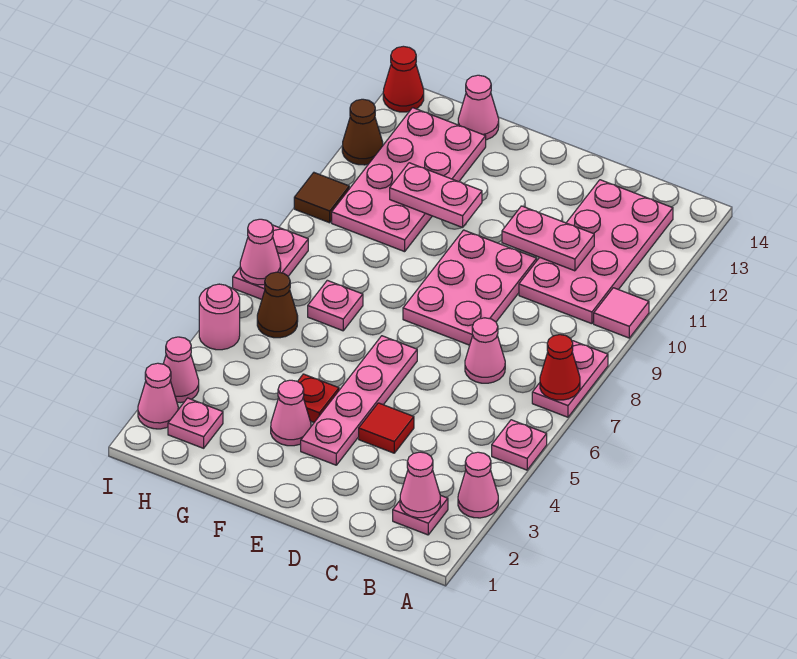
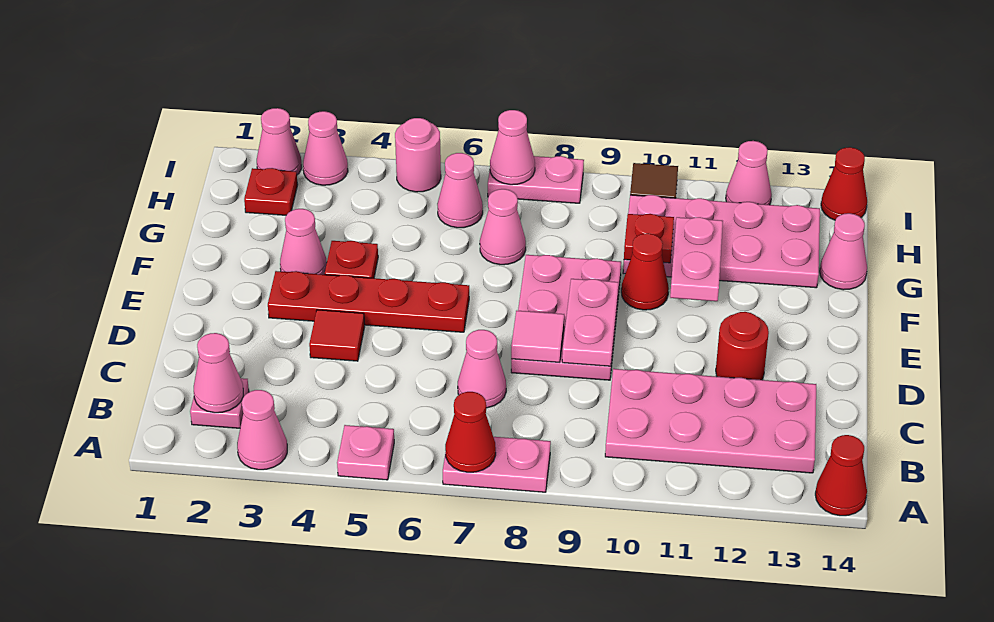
pink 1x1 tile [594,288,649,338] -> pink 1x1 tile moved to [511,311,564,362]
none -> red 1x1 cone [815,435,867,516]
pink 1x2 plate [502,206,594,271] -> pink 1x2 plate moved to [562,279,618,366]
pink 2x3 plate [403,230,537,345] -> pink 2x3 plate turned to [511,255,621,380]
none -> red 1x1 round brick [716,312,769,380]
pink 1x4 plate [301,336,417,465] -> red 1x4 plate [268,271,469,332]
none -> red 1x1 cone [621,233,669,310]
pink 1x1 plate [308,280,363,331] -> pink 1x1 cone [480,189,526,265]
none -> red 1x1 plate [624,214,674,263]
pink 1x1 plate [168,398,223,448] -> red 1x1 plate [244,168,298,215]
brown 1x1 cone [257,272,298,338] -> pink 1x1 cone [437,153,483,228]
brown 1x1 cone [342,99,383,165] -> pink 1x1 cone [726,141,772,205]

